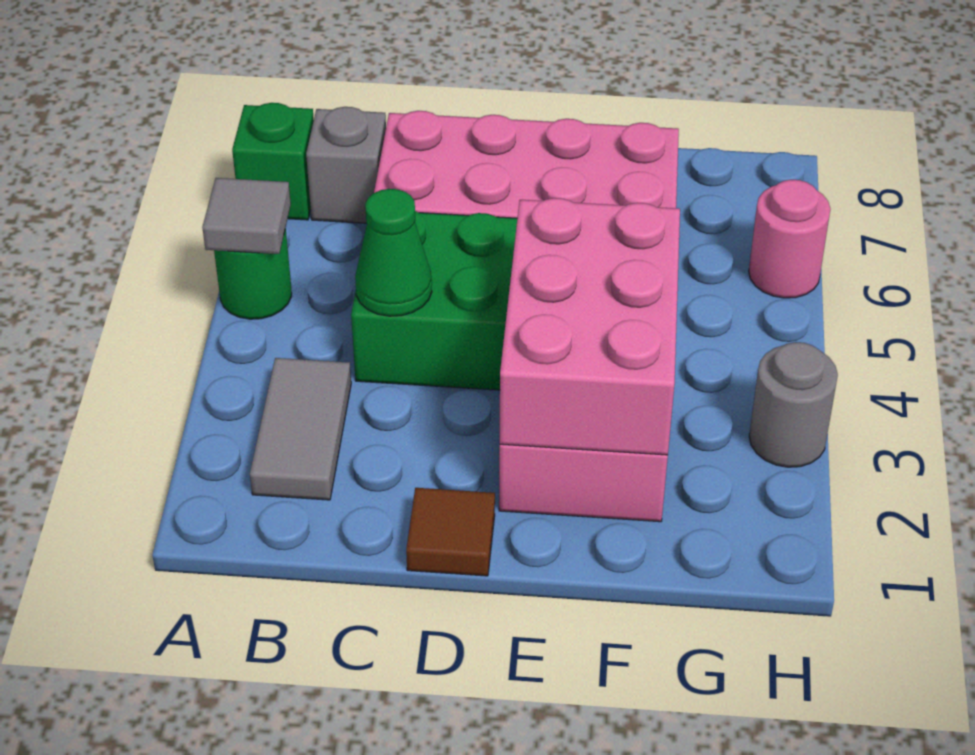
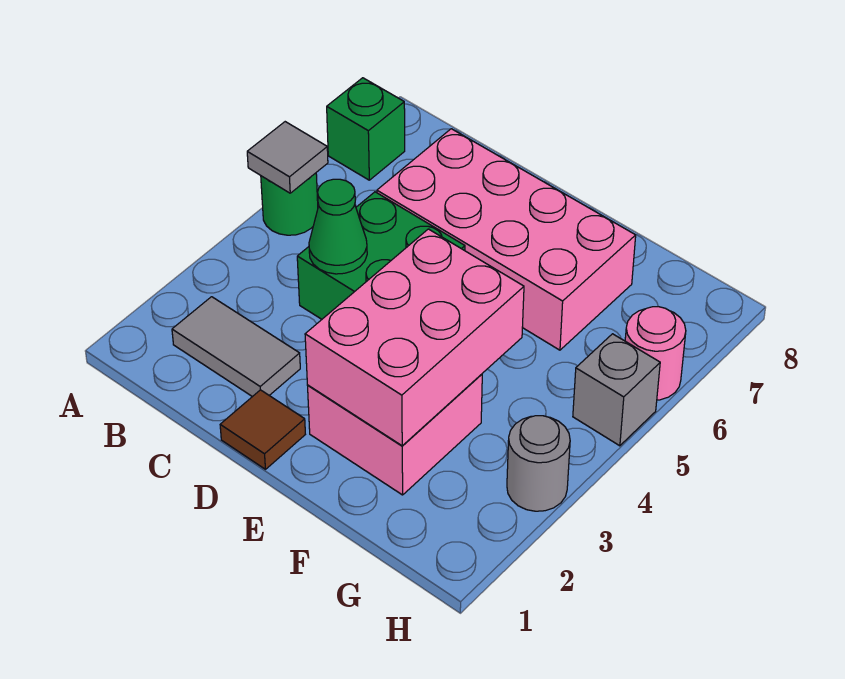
grey 1x2 tile [250,358,351,500] -> grey 1x2 tile turned to [172,297,300,397]
grey 1x1 brick [306,107,386,223] -> grey 1x1 brick moved to [573,334,660,446]

